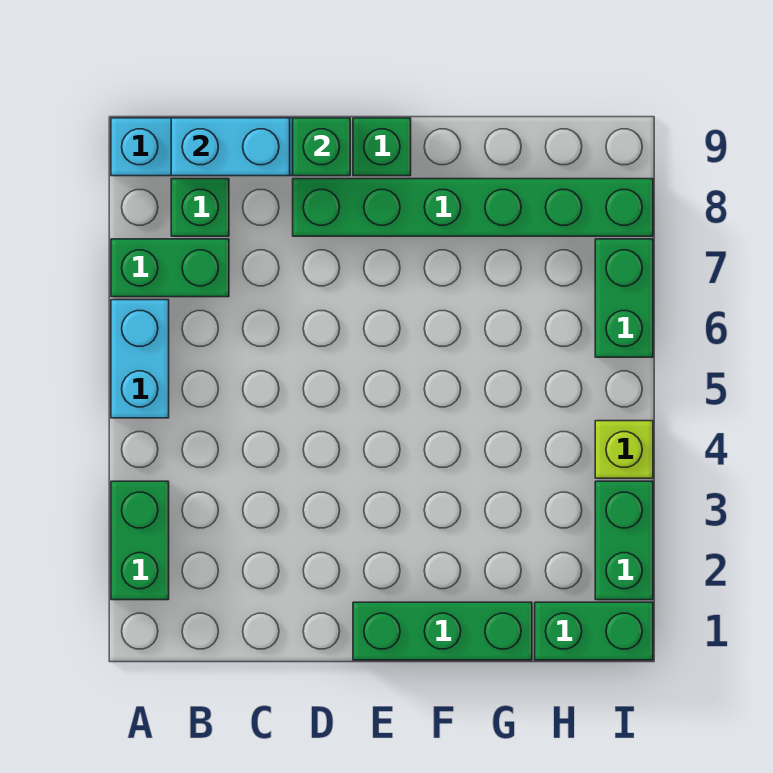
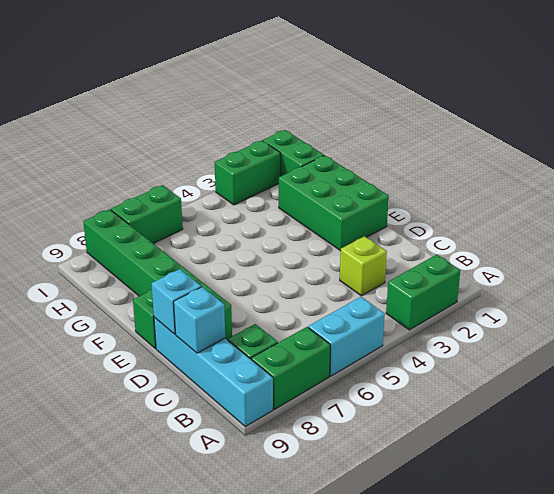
green 1x2 brick [111,239,229,297] -> green 1x2 brick turned to [251,327,330,409]
cyan 1x2 brick [171,118,290,176] -> cyan 1x1 brick [174,287,225,353]
green 1x1 brick [293,118,350,176] -> cyan 1x1 brick [151,269,201,334]
green 1x3 brick [353,602,532,660] -> green 2x3 brick [279,156,389,251]
lime 1x1 brick [595,421,653,478] -> lime 1x1 brick moved to [340,236,387,296]

